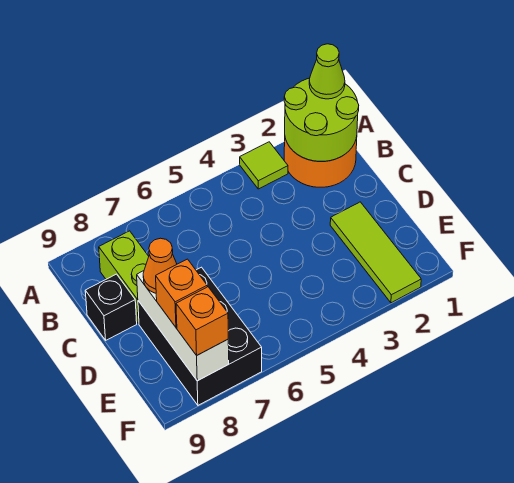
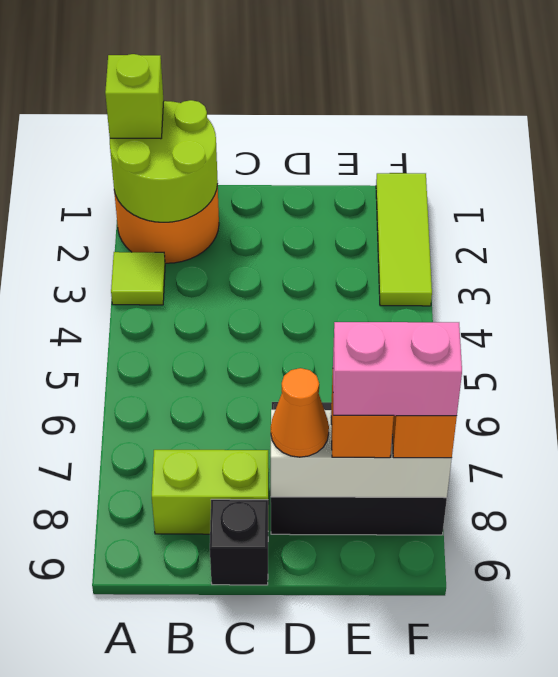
lime 1x1 cone [309,44,345,99] -> lime 1x1 brick [105,54,164,139]
lime 1x3 tile [330,202,421,303] -> lime 1x3 tile turned to [376,173,432,306]
none -> pink 1x2 brick [333,322,462,416]

